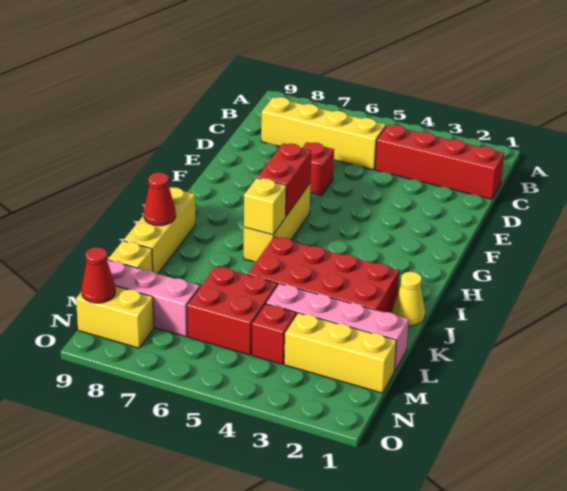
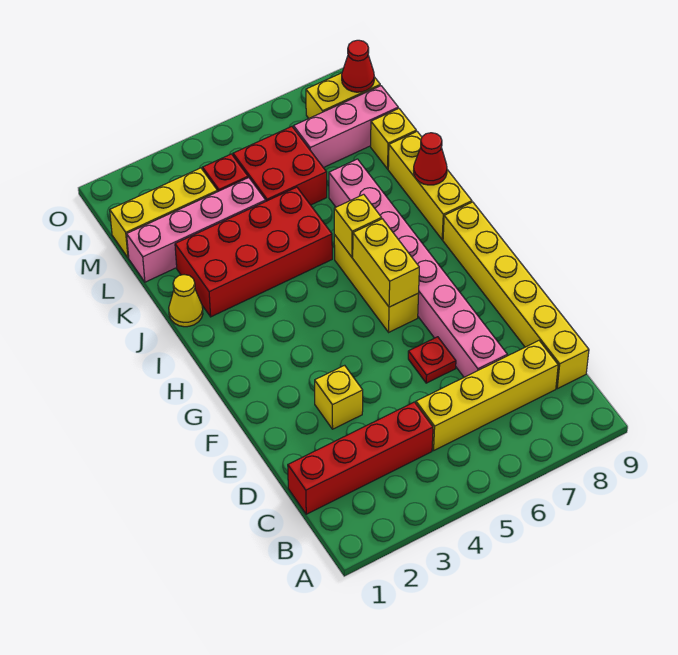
none -> yellow 1x6 brick [443,202,589,389]
none -> pink 1x8 brick [329,159,507,377]
none -> yellow 1x1 brick [315,365,363,429]
red 1x1 brick [302,142,334,195] -> red 1x1 plate [408,337,456,383]
red 1x2 brick [257,143,311,216] -> yellow 1x2 brick [353,219,419,307]

